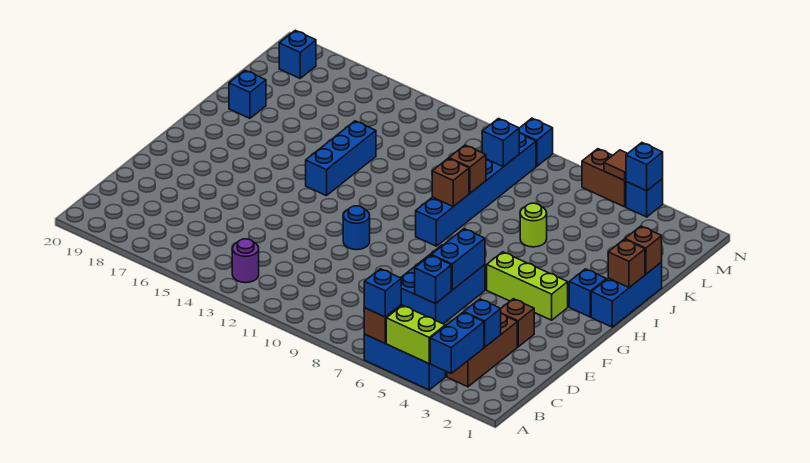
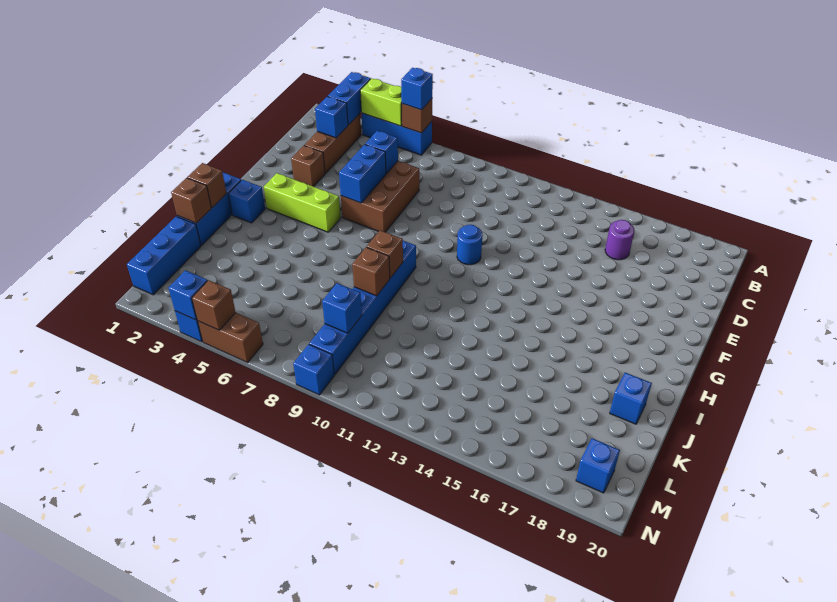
purple 1x1 round brick [232,239,259,283] -> purple 1x1 round brick moved to [605,220,635,260]
blue 2x3 brick [401,245,485,324] -> brown 2x3 brick [341,161,419,232]
blue 1x3 brick [306,121,376,196] -> blue 1x3 brick moved to [127,216,201,295]
lime 1x1 round brick [520,203,547,247] -> none
brown 1x1 tile [604,150,628,181] -> brown 1x1 brick [192,280,236,330]

